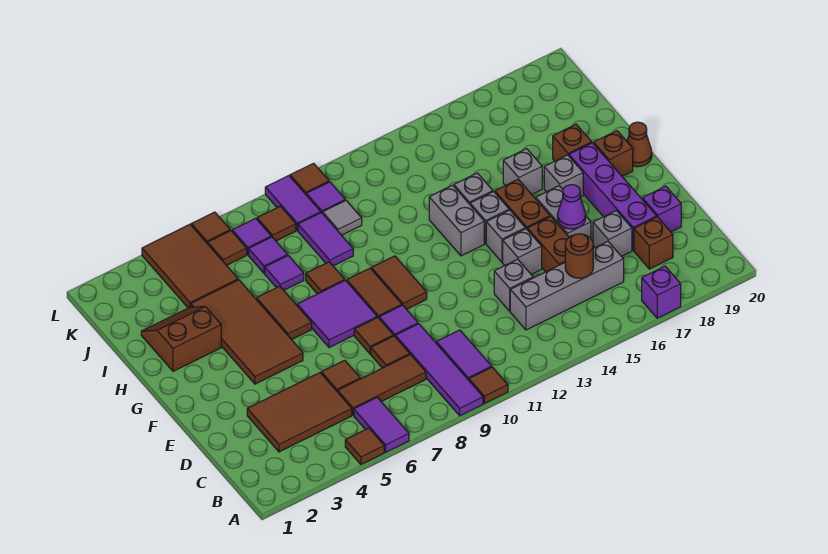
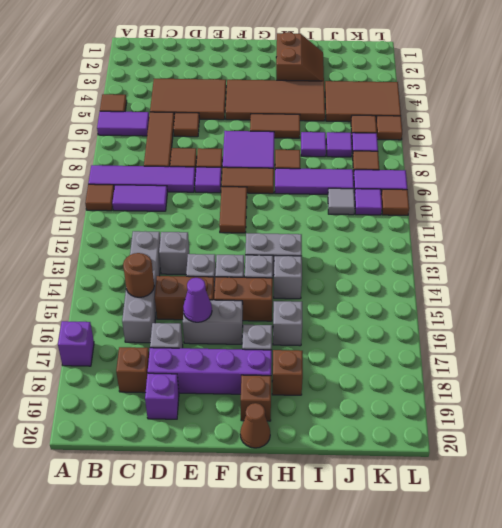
brown 2x3 tile [247,373,352,452] -> brown 2x3 tile turned to [150,79,226,120]
brown 1x2 tile [371,256,427,309] -> brown 1x2 tile turned to [219,187,247,233]
purple 1x2 tile [298,213,353,266] -> purple 1x3 tile [275,168,354,194]

